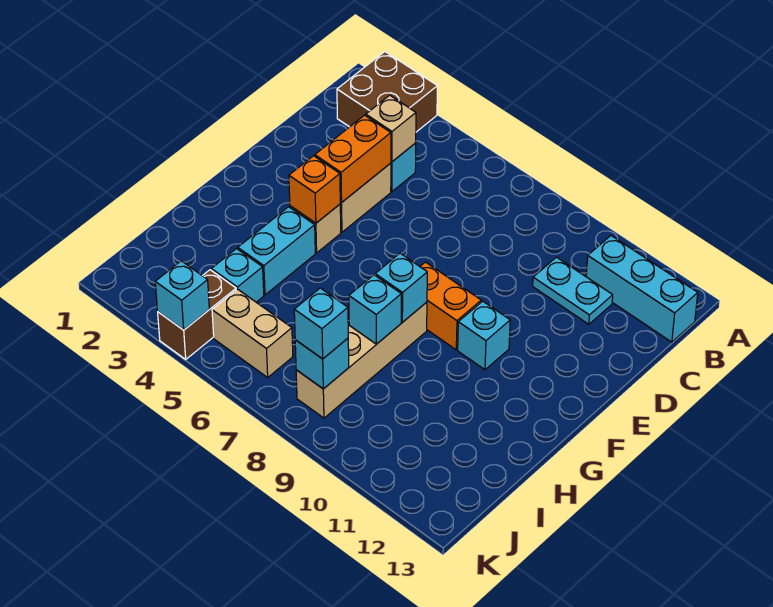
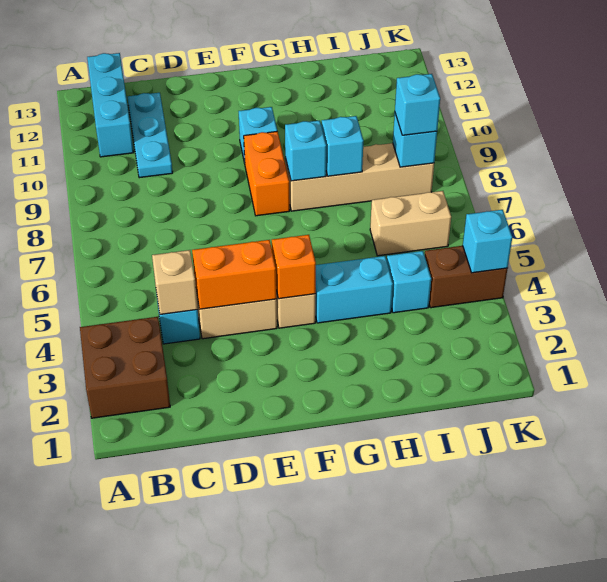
cyan 1x2 plate [533,257,613,324] -> cyan 1x3 plate [128,93,173,178]
tan 1x2 brick [212,289,293,377] -> tan 1x2 brick turned to [370,191,451,256]

